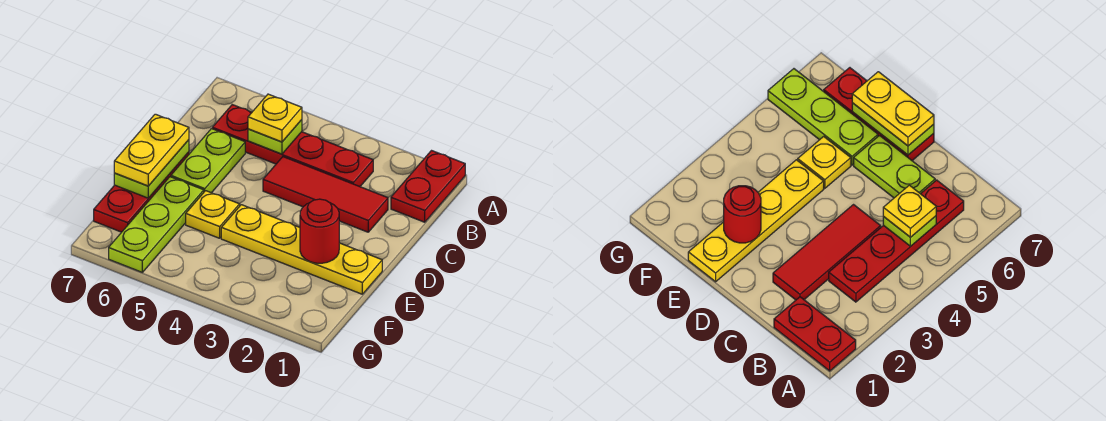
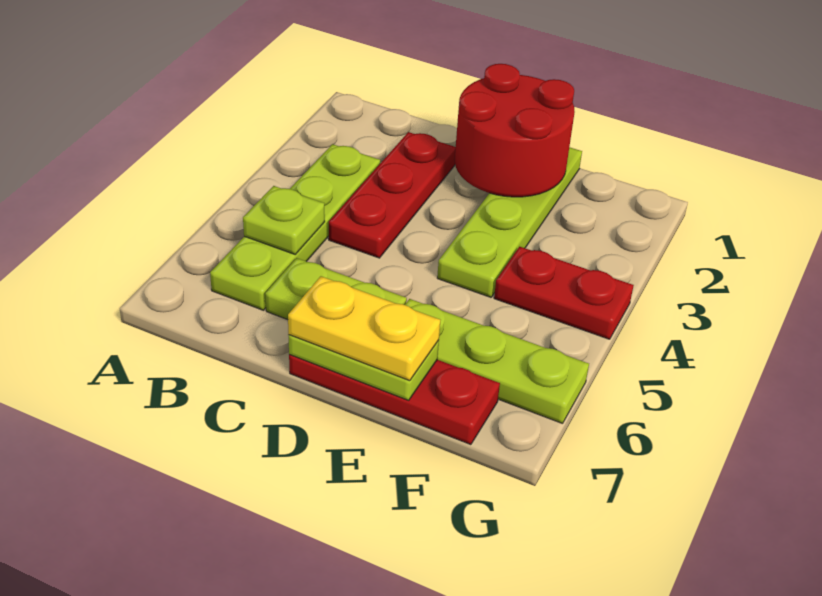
red 1x2 plate [391,151,465,222] -> red 1x2 plate moved to [494,247,634,339]
red 1x4 plate [212,105,373,187] -> lime 1x4 plate [210,144,380,310]
yellow 1x1 plate [248,94,302,142] -> none
red 1x3 tile [263,157,388,232] -> red 1x3 plate [329,132,456,258]
yellow 1x4 plate [221,205,382,294] -> lime 1x4 plate [437,147,582,297]
red 1x1 round brick [300,199,339,263] -> red 2x2 round brick [455,64,575,197]
yellow 1x1 plate [186,191,240,238] -> none

